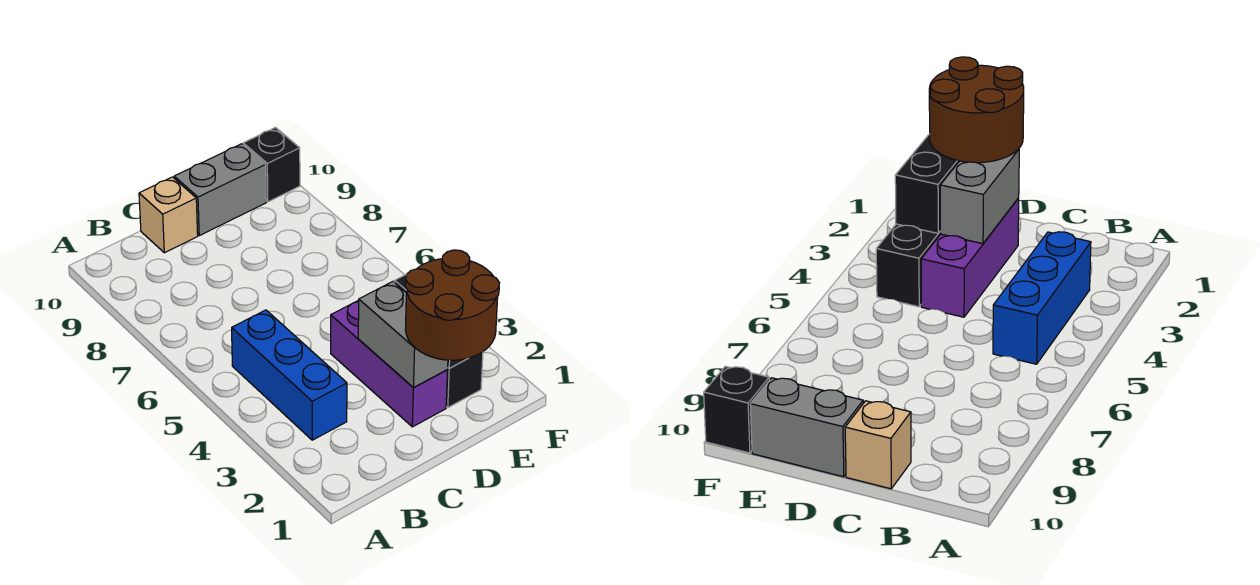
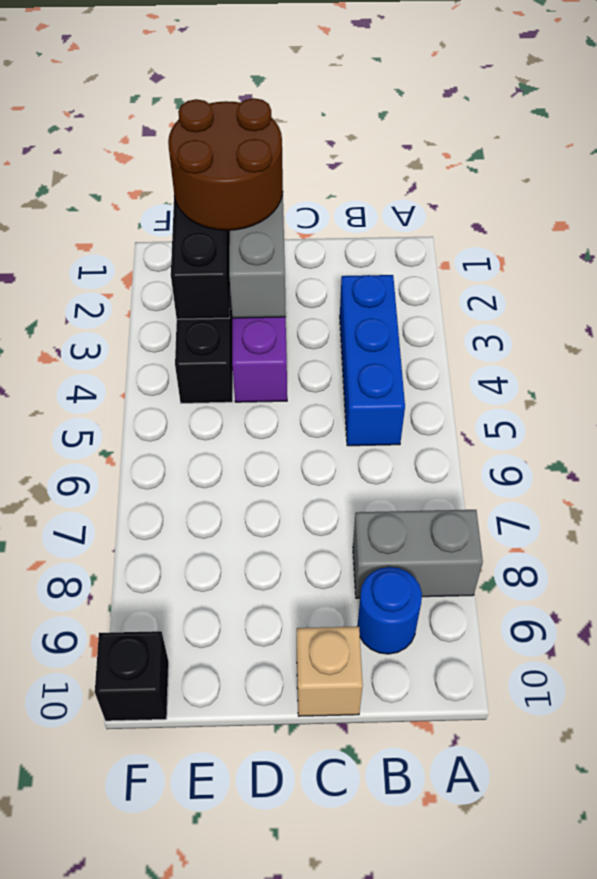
none -> blue 1x1 round brick [357,567,422,654]
grey 1x2 brick [174,144,266,236] -> grey 1x2 brick moved to [353,510,483,598]

